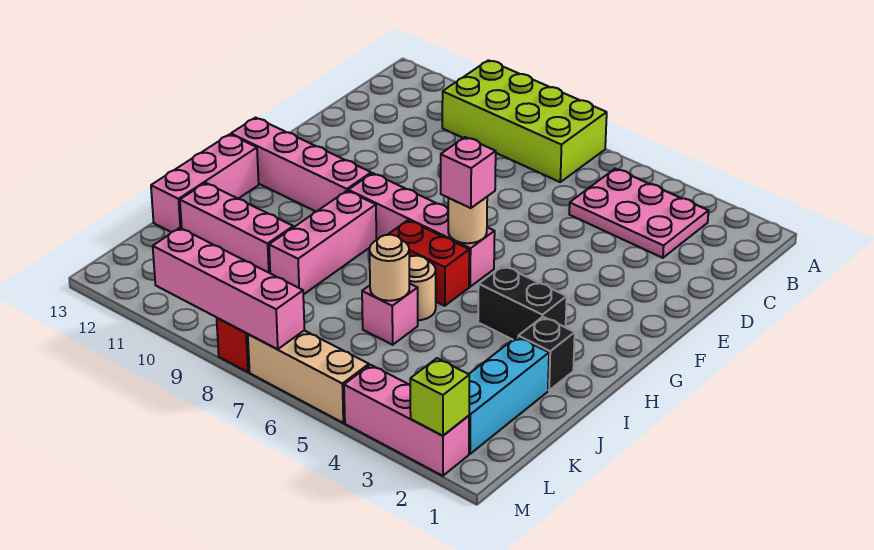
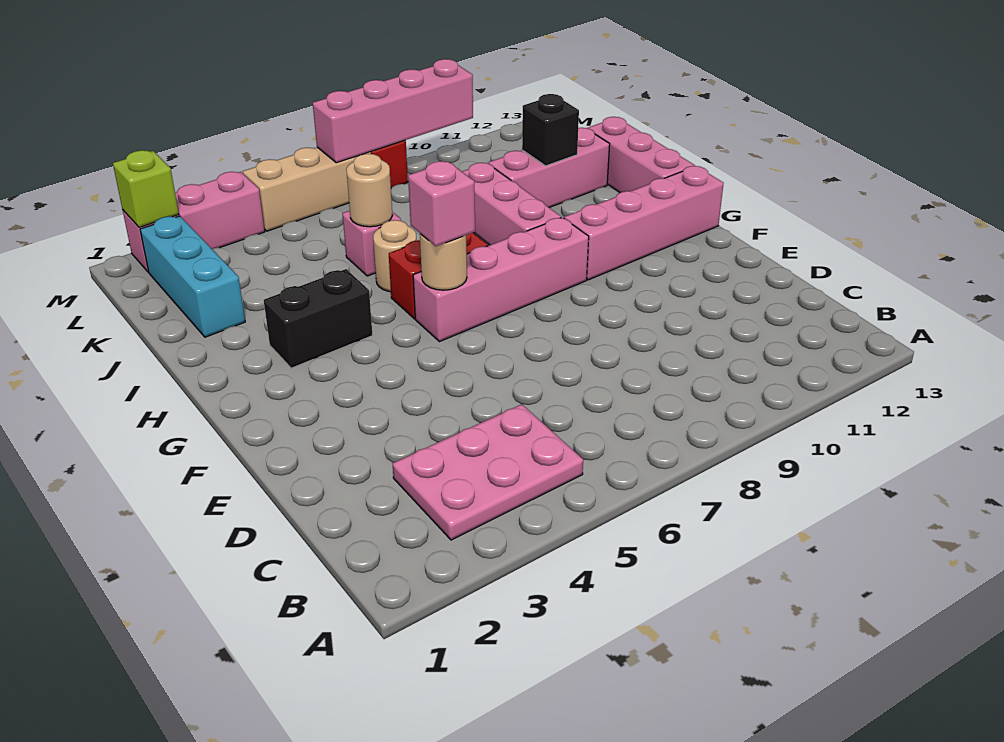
lime 2x4 brick [442,60,607,182] -> none
black 1x1 brick [518,317,575,390] -> black 1x1 brick moved to [522,94,579,166]

